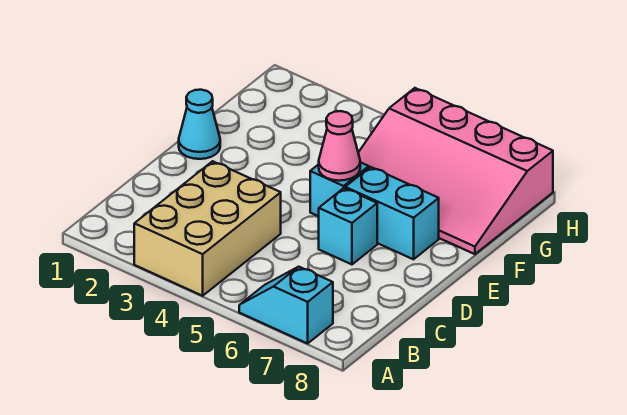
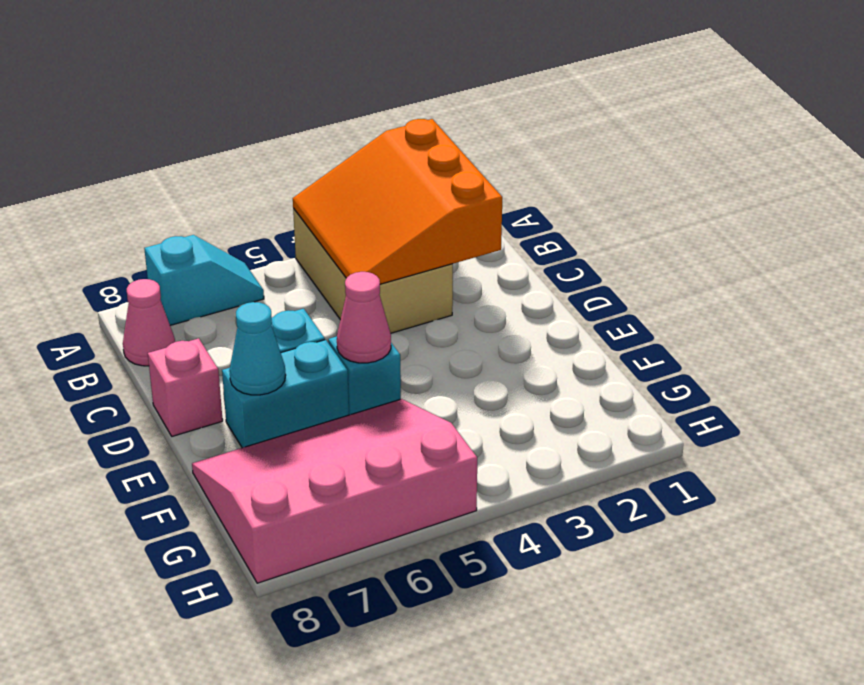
none -> orange 3x3 slope [293,119,502,284]
none -> pink 1x1 cone [123,279,175,366]
none -> pink 1x1 brick [148,338,223,436]
cyan 1x1 cone [179,90,220,159] -> cyan 1x1 cone moved to [229,302,286,395]

